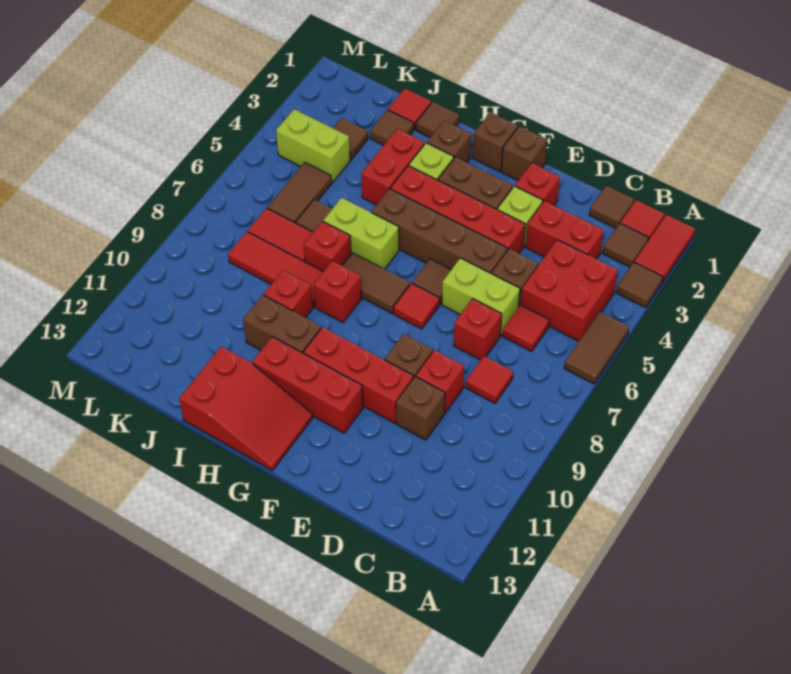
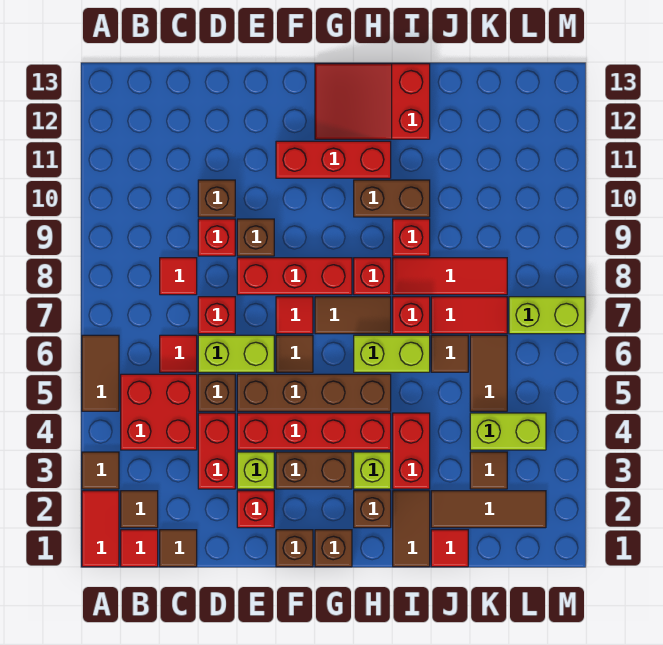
red 1x2 brick [525,201,604,259] -> red 1x2 brick turned to [198,413,235,489]
red 1x3 brick [303,327,413,423] -> red 1x3 brick moved to [237,258,352,295]
brown 1x1 tile [416,102,459,137] -> brown 1x2 tile [393,491,430,567]
brown 1x1 tile [370,110,414,145] -> brown 1x3 tile [431,491,546,528]
none -> lime 1x2 brick [509,297,585,334]

